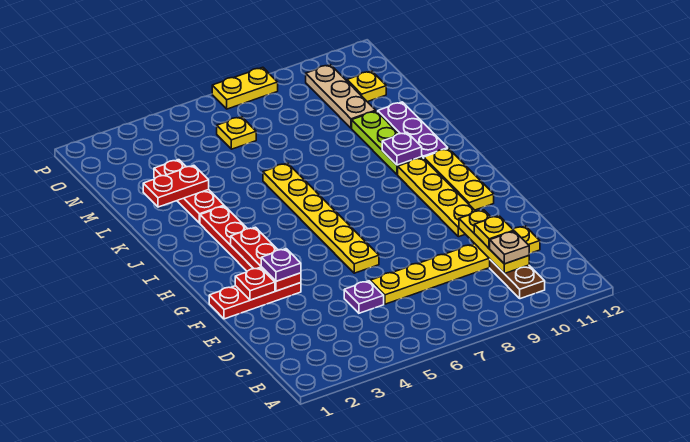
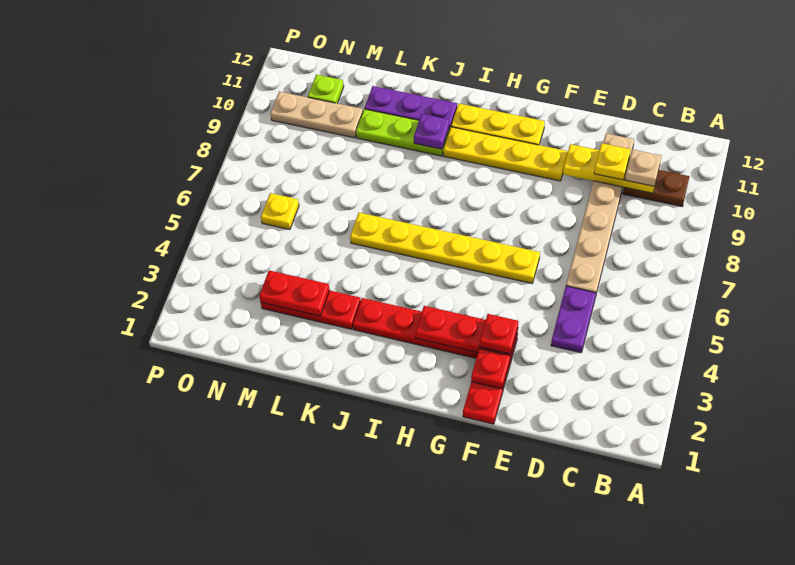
purple 1x1 plate [344,281,384,313] -> purple 1x2 plate [551,286,596,353]
yellow 1x6 plate [370,226,540,304] -> tan 1x6 plate [566,134,634,297]
purple 1x1 plate [261,249,301,281] -> red 1x1 plate [480,314,518,354]
red 1x2 plate [143,165,209,207] -> red 1x2 plate turned to [259,270,329,316]
yellow 1x1 plate [347,71,386,102] -> lime 1x1 plate [308,75,344,103]
yellow 1x2 plate [212,67,278,109] -> none

